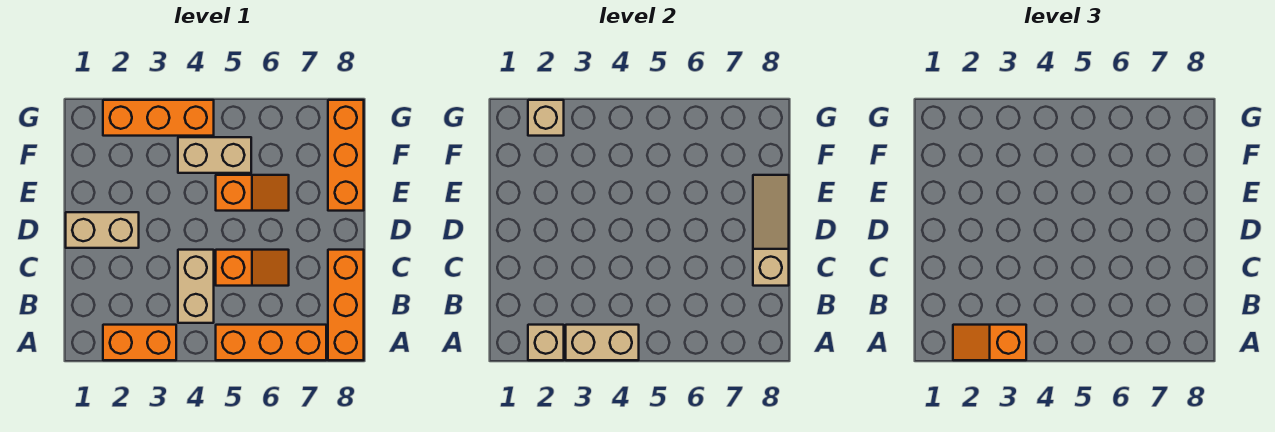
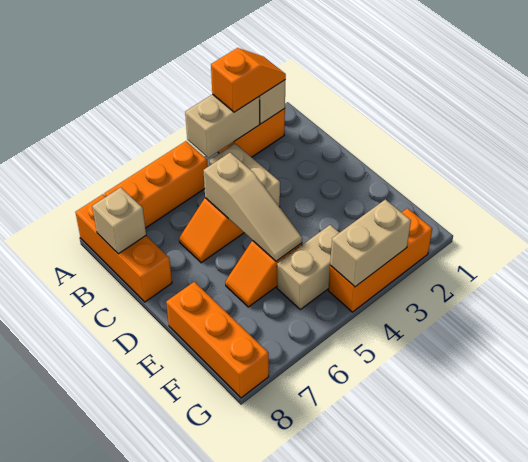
tan 1x3 slope [753,175,789,286] -> tan 1x3 slope moved to [204,153,302,261]
tan 1x2 brick [66,212,139,248] -> tan 1x2 brick moved to [330,199,411,287]
tan 1x1 brick [528,100,564,136] -> tan 1x1 brick moved to [92,187,146,254]

